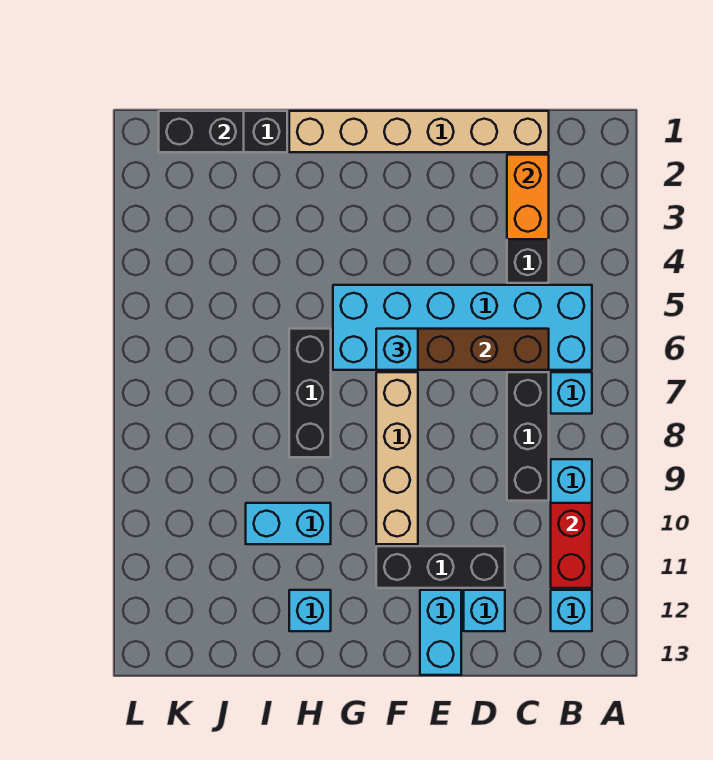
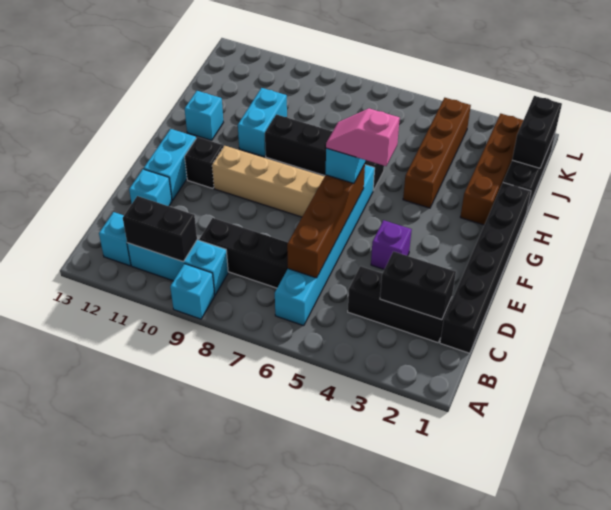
cyan 2x6 brick [333,285,592,370] -> cyan 1x6 brick [275,165,375,326]
cyan 1x1 brick [551,372,592,414] -> cyan 1x1 brick moved to [170,264,215,319]
red 1x2 brick [551,503,592,588] -> black 1x2 brick [123,196,197,262]
tan 1x6 brick [289,111,549,152] -> black 1x6 brick [440,183,531,353]
orange 1x2 brick [507,155,549,239] -> black 1x2 brick [380,251,456,320]
black 1x3 brick [376,546,505,588] -> black 1x1 brick [185,137,223,188]
none -> purple 1x1 brick [371,220,412,269]
cyan 1x2 brick [420,590,461,675] -> cyan 1x2 brick turned to [144,129,196,200]
none -> pink 1x2 slope [326,108,400,166]
none -> brown 1x4 brick [460,114,523,225]
none -> brown 1x4 brick [403,98,471,208]
black 1x3 brick [289,329,331,457] -> black 1x4 brick [265,114,384,191]

